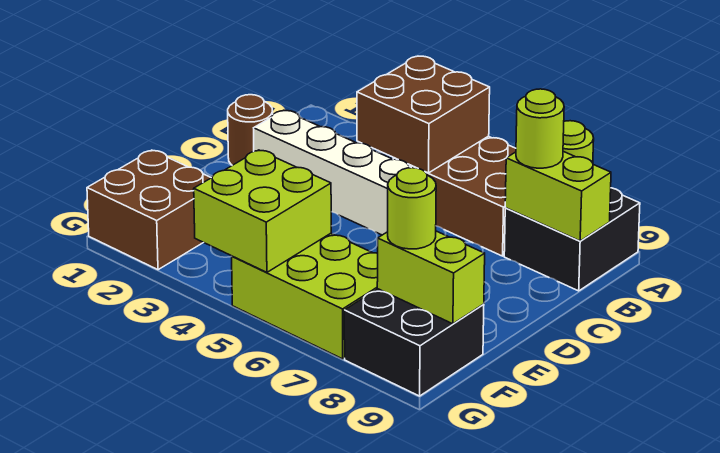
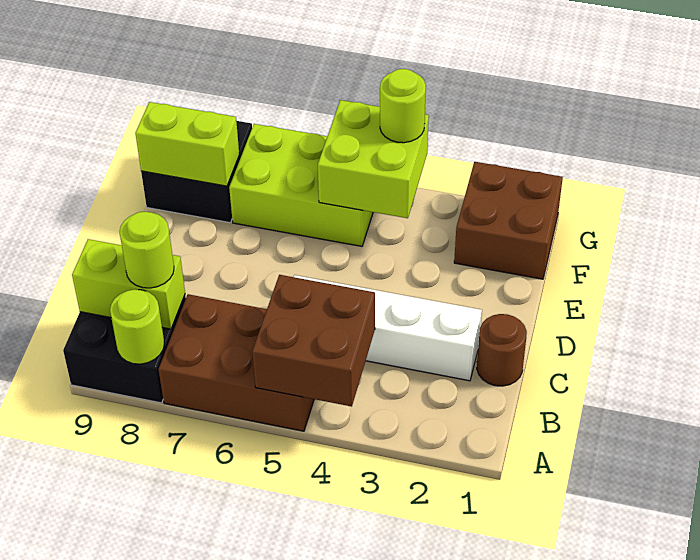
lime 1x1 round brick [388,168,436,249] -> lime 1x1 round brick moved to [380,69,426,143]

